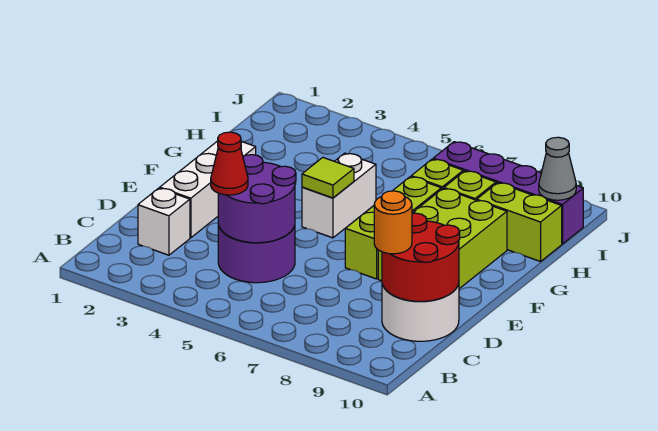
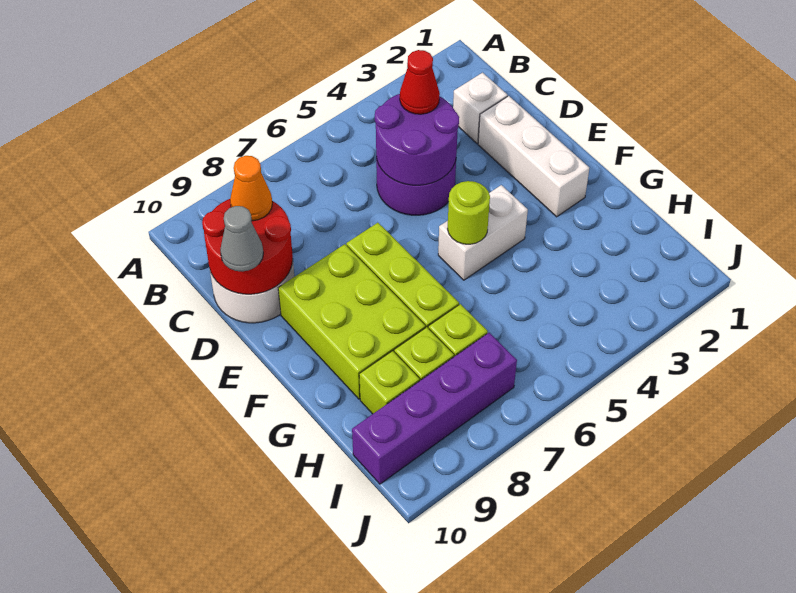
orange 1x1 round brick [374,191,412,254] -> orange 1x1 cone [230,156,272,221]
white 1x2 brick [302,153,376,238] -> white 1x2 brick turned to [438,185,528,280]
lime 1x1 tile [302,158,354,198] -> lime 1x1 round brick [448,181,490,244]
lime 1x2 brick [477,183,562,262] -> lime 1x1 brick [359,351,420,414]
grey 1x1 cone [539,137,576,200] -> grey 1x1 cone moved to [220,206,263,271]

